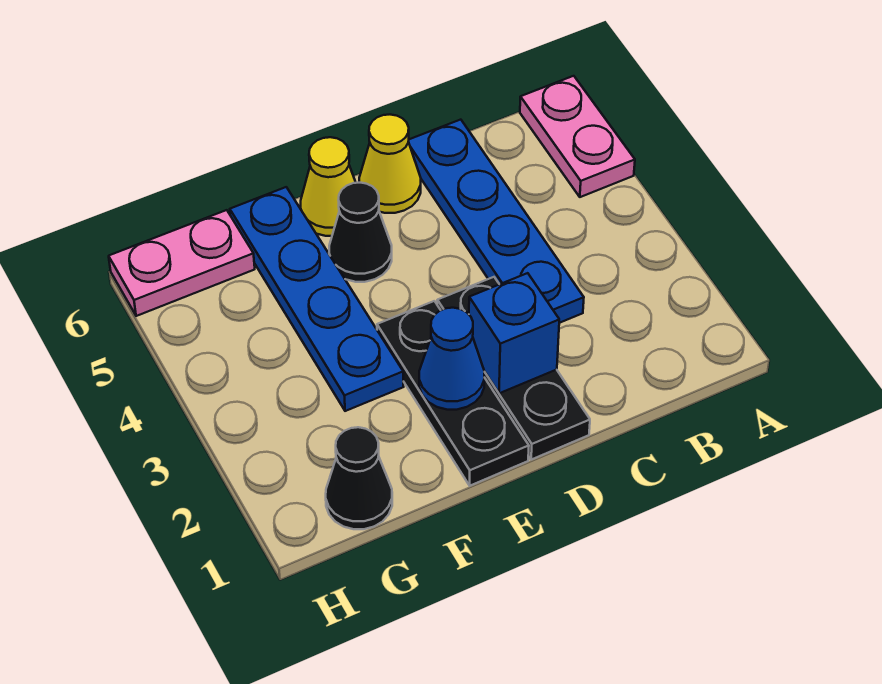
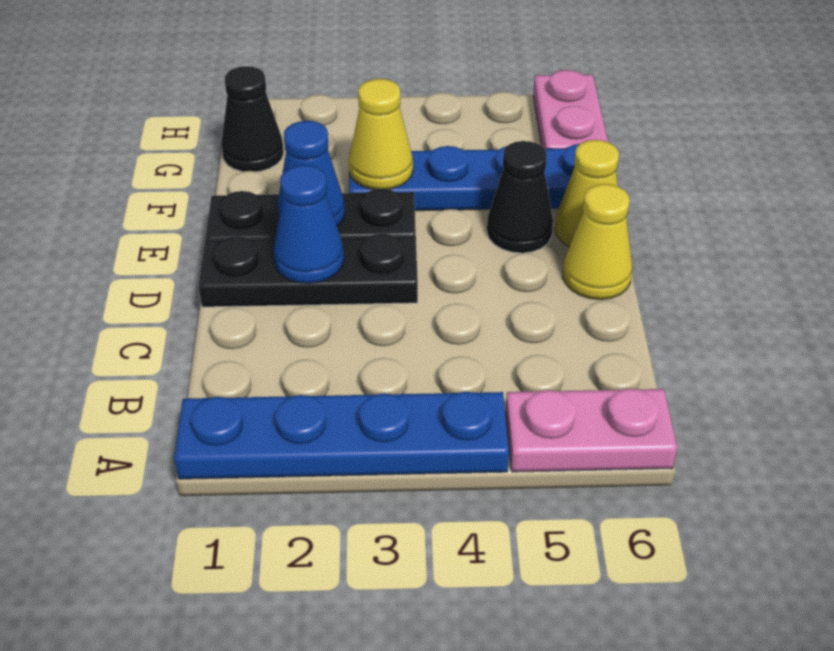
blue 1x4 plate [408,120,584,323] -> blue 1x4 plate moved to [174,392,509,479]
blue 1x1 brick [469,273,559,393] -> blue 1x1 cone [274,165,344,283]
none -> yellow 1x1 cone [349,79,413,189]

